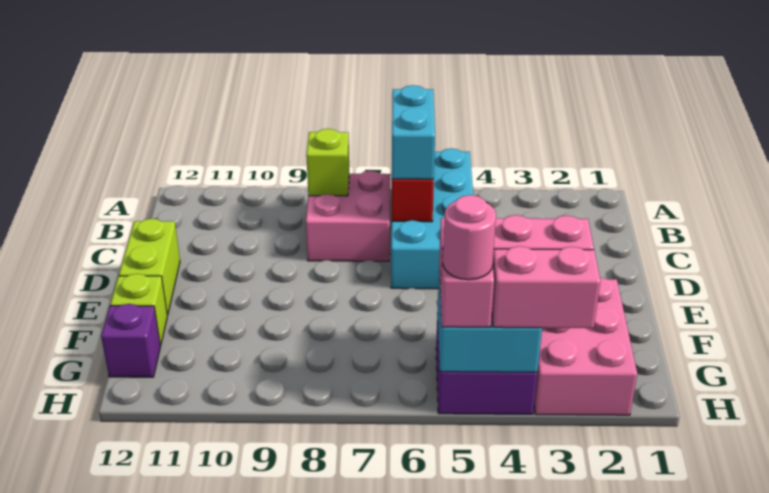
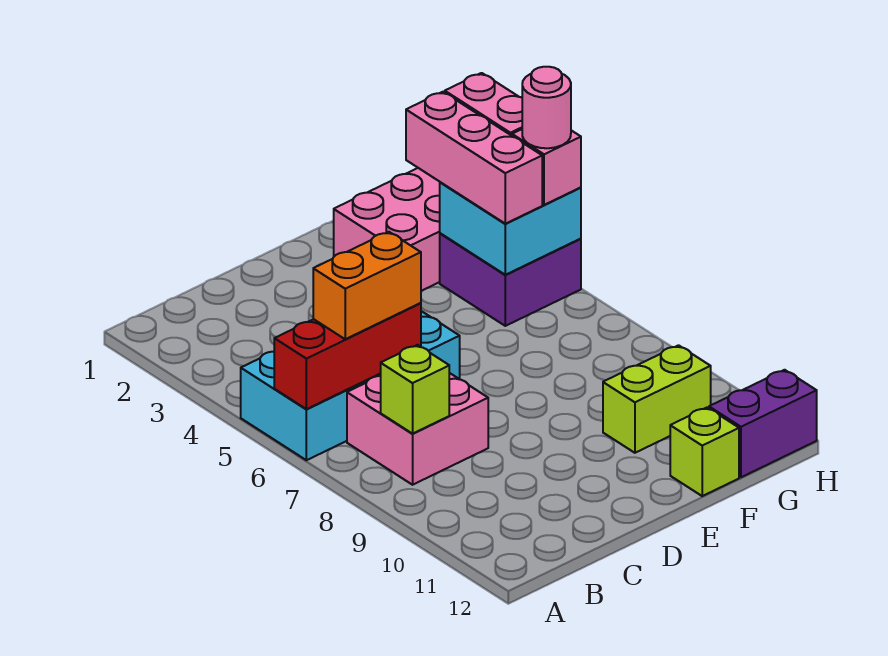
cyan 1x2 brick [392,85,435,179] -> orange 1x2 brick [313,232,421,339]
lime 1x2 brick [119,219,180,315] -> lime 1x2 brick moved to [603,345,711,453]
purple 1x1 brick [101,304,160,377] -> purple 1x2 brick [709,370,817,477]

